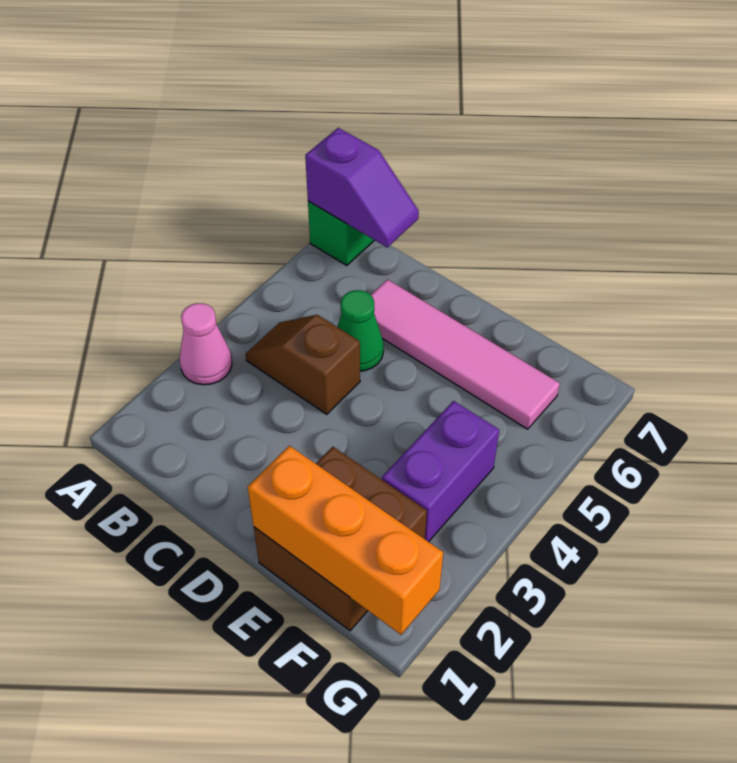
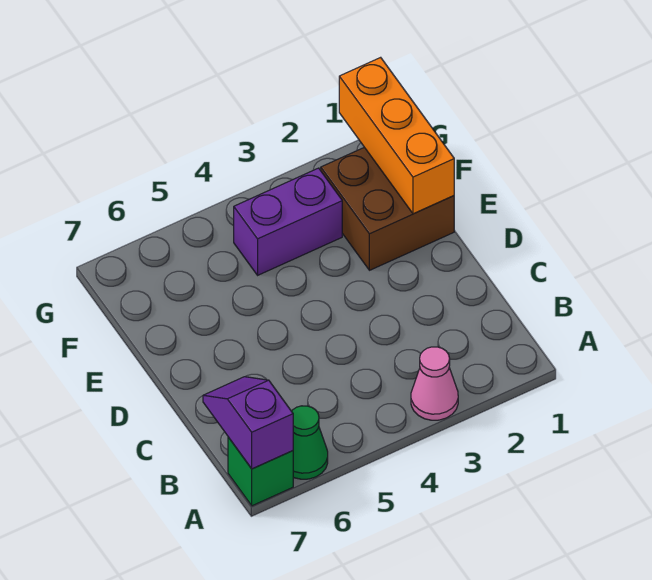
brown 1x2 slope [246,315,360,414] -> none
green 1x1 cone [338,290,384,371] -> green 1x1 cone moved to [292,406,328,479]
pink 1x4 tile [371,279,560,429] -> none

